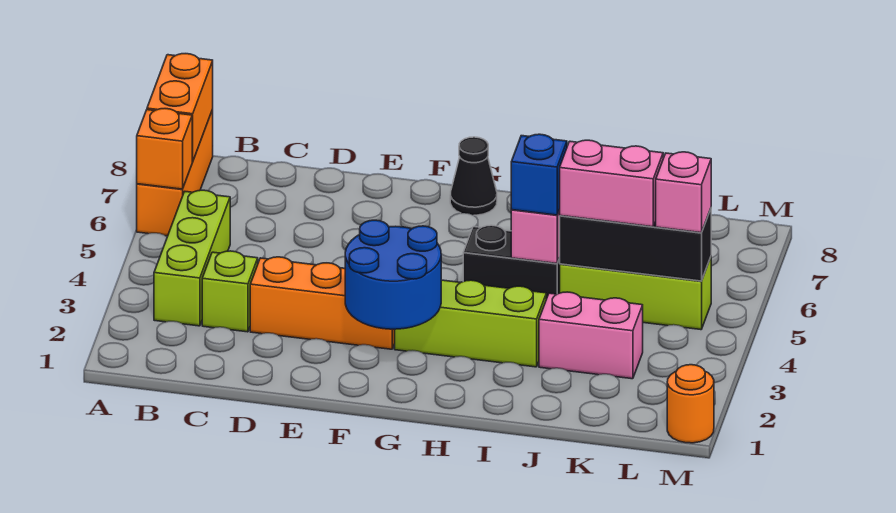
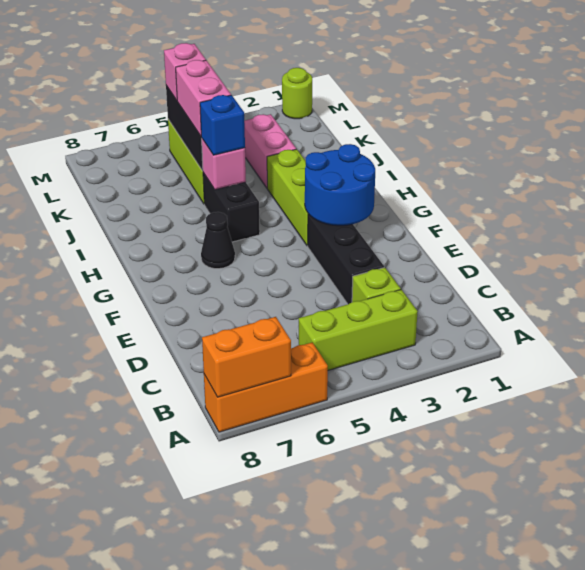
orange 1x1 brick [137,109,193,189] -> none
orange 1x3 brick [250,257,395,349] -> black 1x3 brick [308,214,384,304]
black 1x1 cone [450,137,497,215] -> black 1x1 cone moved to [201,212,235,269]
orange 1x1 round brick [667,365,714,443] -> lime 1x1 round brick [282,68,312,119]

